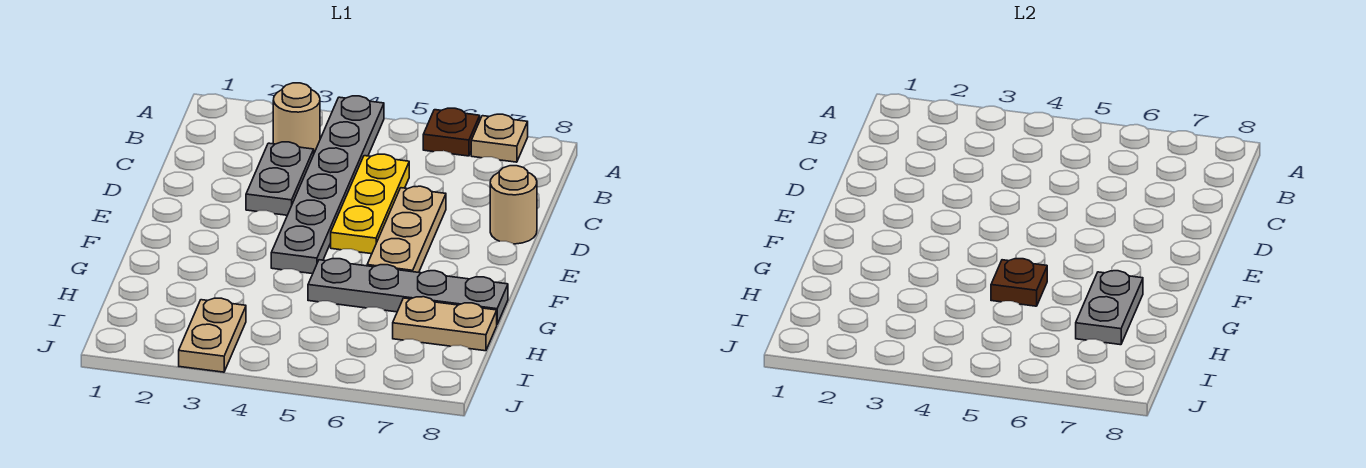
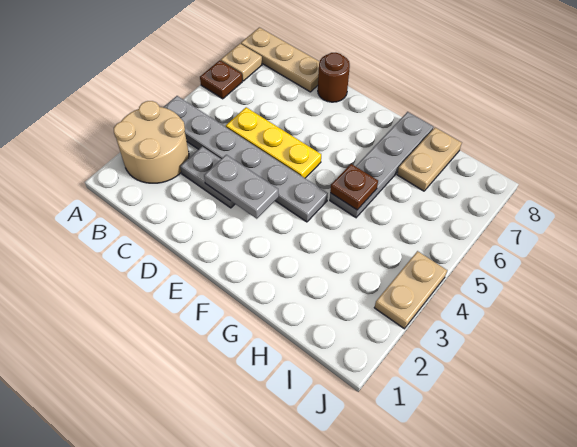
tan 1x1 round brick [273,83,320,153] -> tan 2x2 round brick [114,101,189,183]
tan 1x3 plate [367,186,446,272] -> tan 1x3 plate moved to [241,27,319,92]
tan 1x1 round brick [490,166,537,244] -> brown 1x1 round brick [318,53,350,102]
grey 1x2 plate [1076,271,1143,345] -> grey 1x2 plate moved to [204,155,279,219]
tan 1x2 plate [179,298,246,372] -> tan 1x2 plate turned to [374,251,447,329]

